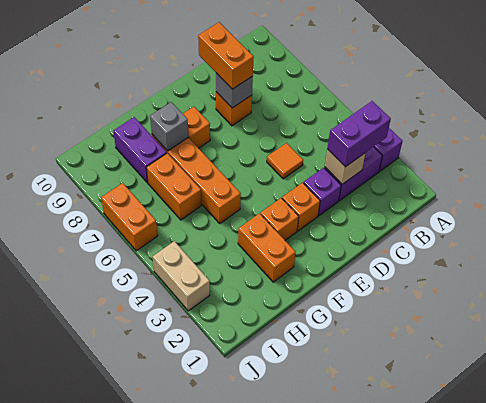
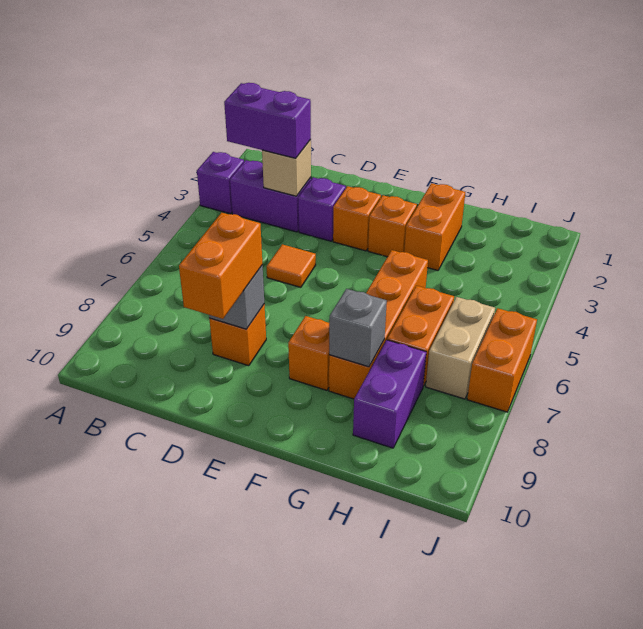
tan 1x2 brick [153,241,210,311] -> tan 1x2 brick moved to [426,297,495,399]

